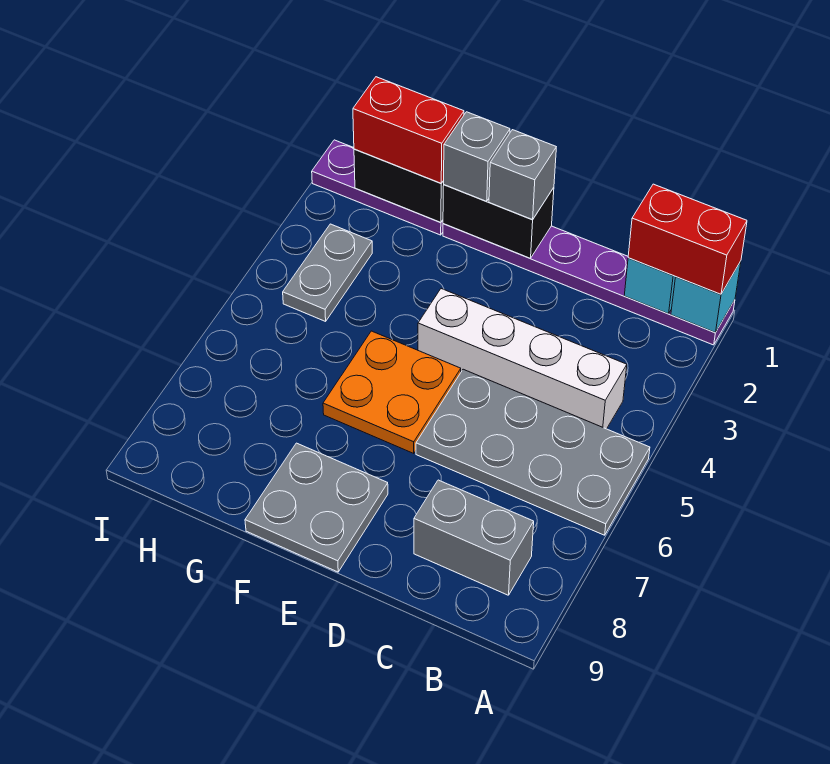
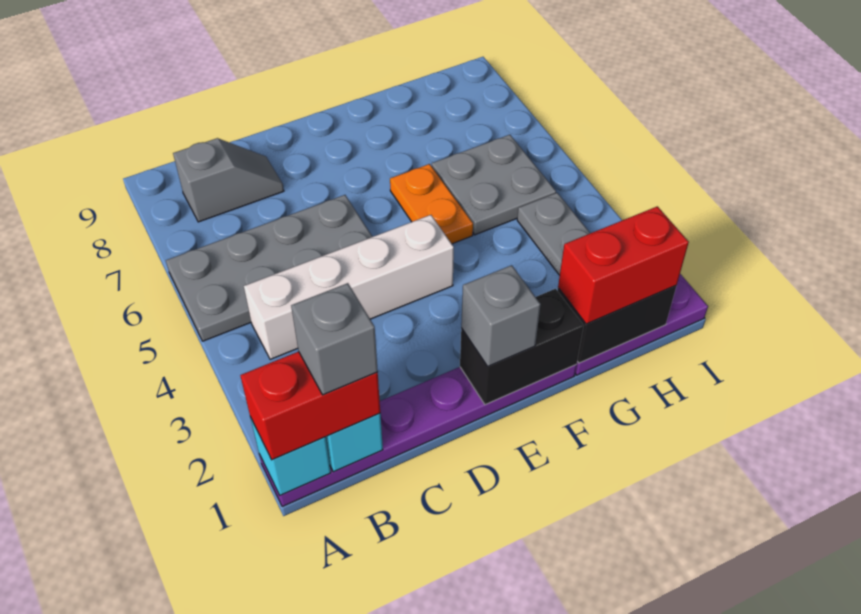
grey 1x2 brick [414,480,534,595] -> grey 1x2 slope [173,138,284,222]
orange 2x2 plate [323,331,461,453] -> orange 1x2 plate [390,164,473,244]
grey 2x2 plate [245,443,388,572] -> grey 2x2 plate moved to [432,135,556,235]
grey 1x1 brick [444,112,510,201] -> grey 1x1 brick moved to [291,283,378,395]

